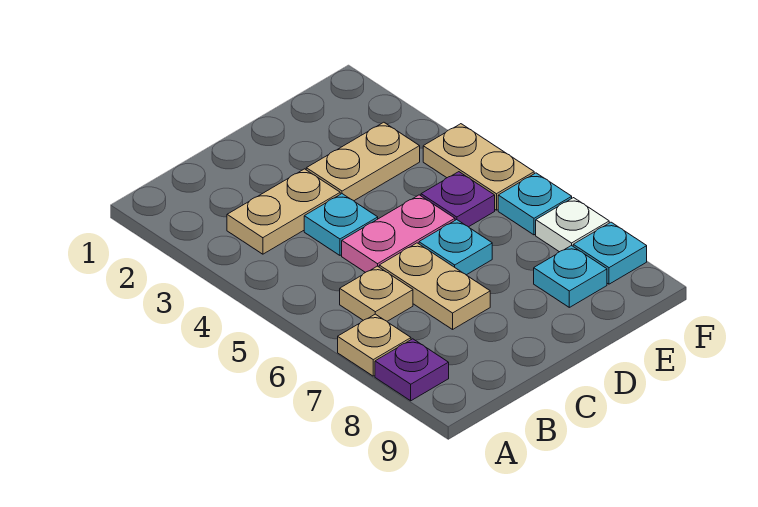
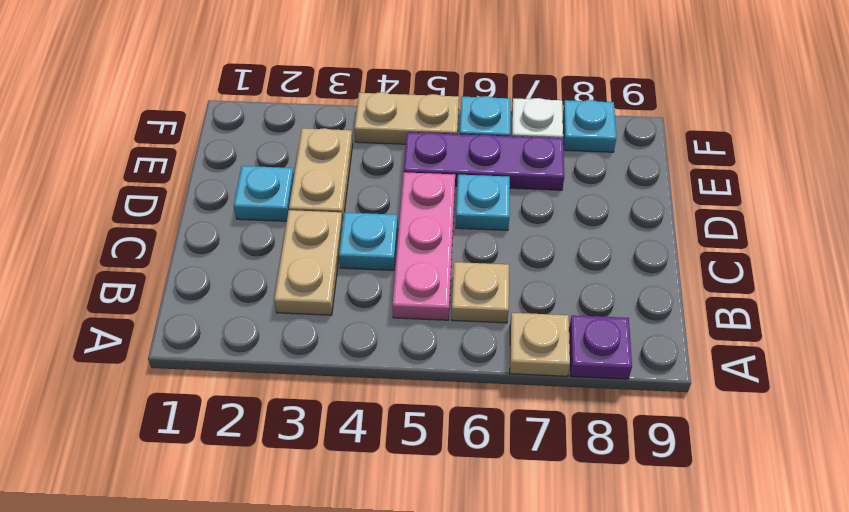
pink 1x2 plate [342,195,455,272] -> pink 1x3 plate [392,172,455,320]
tan 1x2 plate [379,243,490,329] -> none
purple 1x1 plate [421,172,495,227] -> purple 1x3 plate [404,132,564,190]
cyan 1x1 plate [534,245,607,307] -> cyan 1x1 plate moved to [234,166,294,221]

